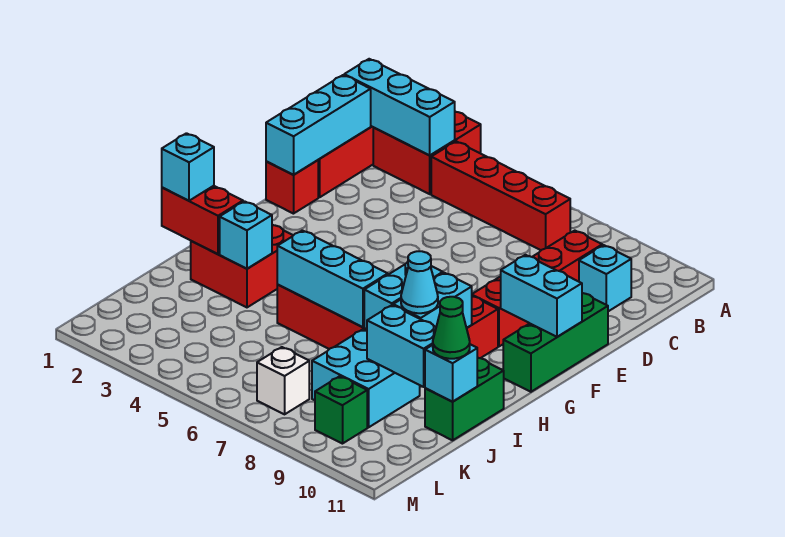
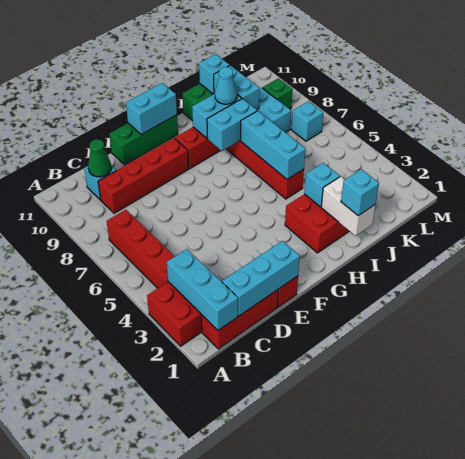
cyan 1x2 brick [501,255,582,337] -> cyan 1x2 brick turned to [126,83,177,134]
red 1x2 brick [162,186,243,254] -> white 1x2 brick [321,176,376,236]
green 1x1 cone [433,297,470,359] -> green 1x1 cone moved to [88,139,111,177]
white 1x1 brick [257,347,309,414] -> cyan 1x1 brick [291,101,323,141]

